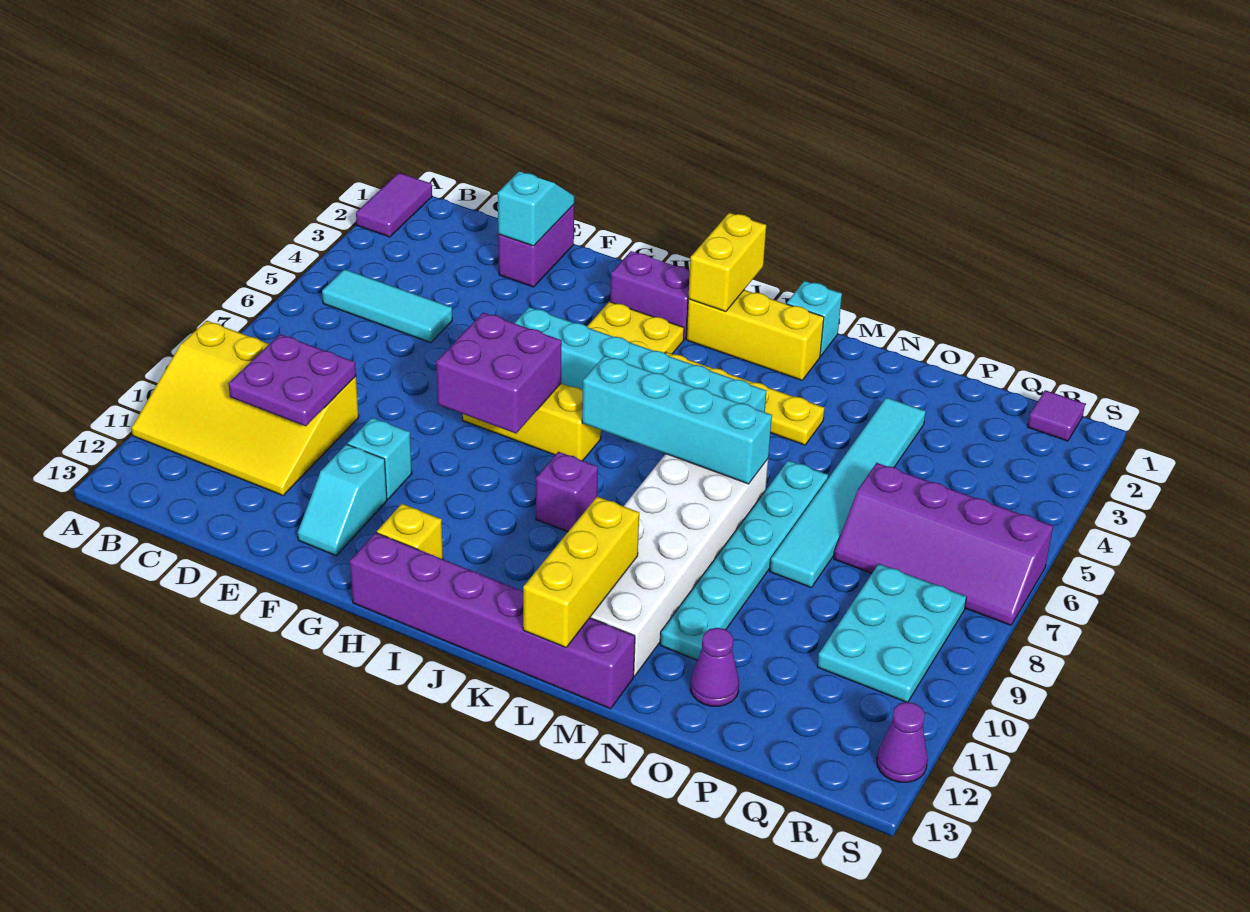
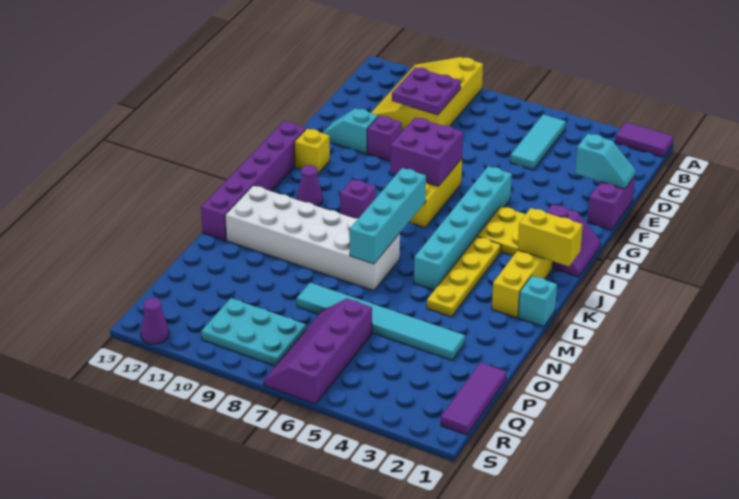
purple 1x2 brick [498,205,574,287] -> purple 1x2 brick turned to [588,176,635,230]
cyan 1x1 brick [348,418,412,499] -> purple 1x1 brick [367,116,402,161]
yellow 1x3 brick [523,497,639,647] -> none
cyan 1x6 plate [660,460,828,660] -> none
purple 1x1 cone [691,628,739,706] -> purple 1x1 cone moved to [297,165,323,206]
purple 1x1 tile [1028,390,1085,441] -> purple 1x3 tile [441,363,506,435]

